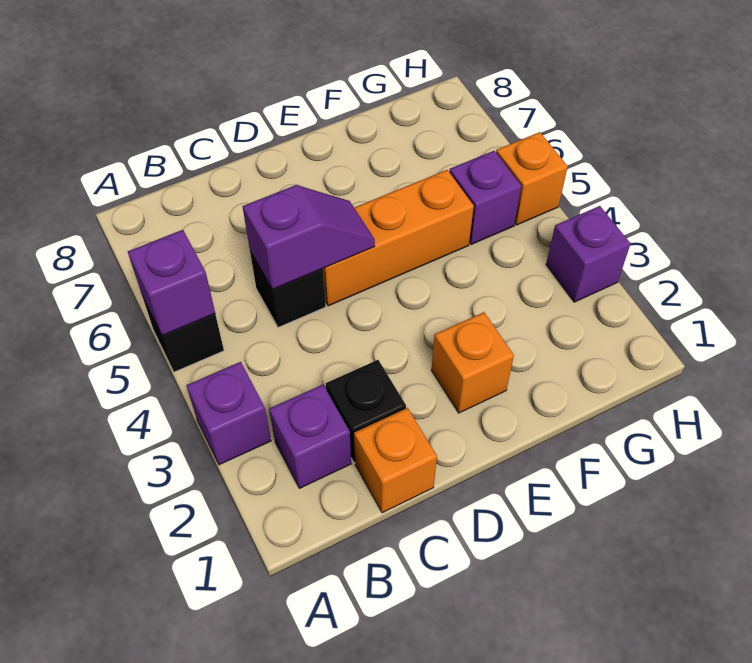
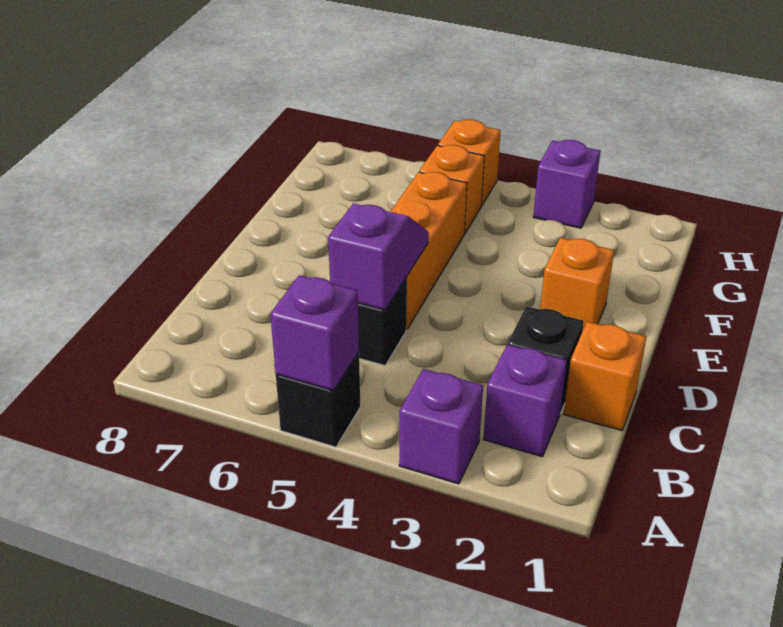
purple 1x1 brick [449,151,521,245] -> orange 1x1 brick [419,145,484,234]

